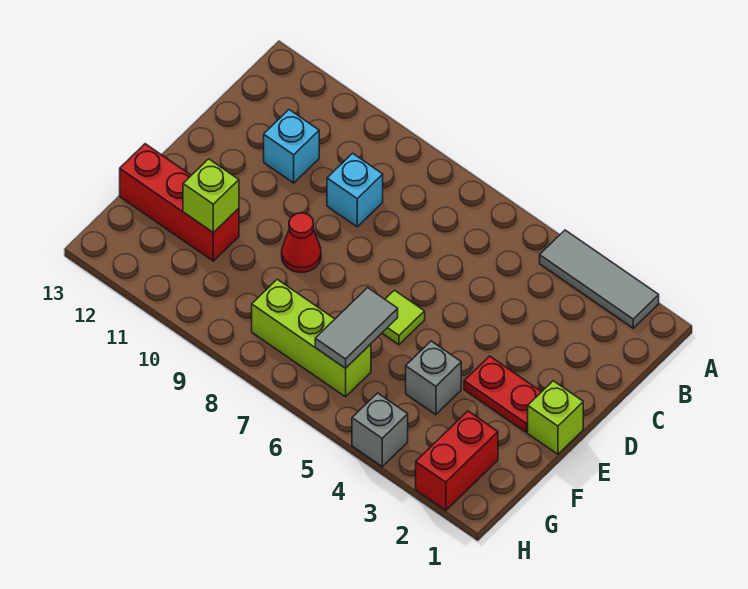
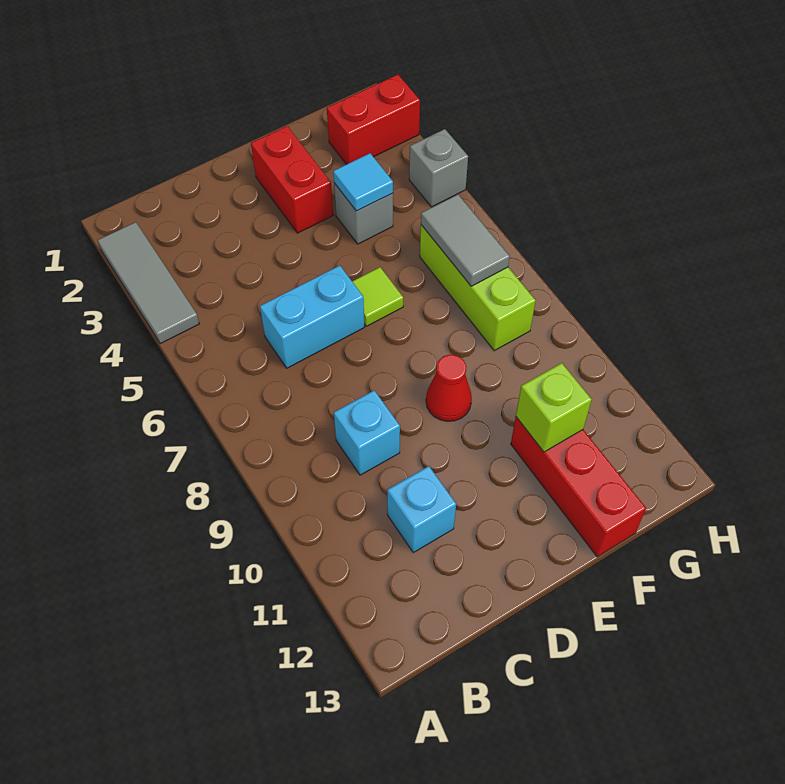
none -> cyan 1x2 brick [260,266,364,368]
lime 1x1 brick [528,381,583,454] -> none
red 1x2 plate [464,356,541,432] -> red 1x2 brick [251,126,333,233]
none -> cyan 1x1 tile [333,153,393,211]
grey 1x2 tile [315,288,398,368] -> grey 1x2 tile turned to [421,194,510,286]

